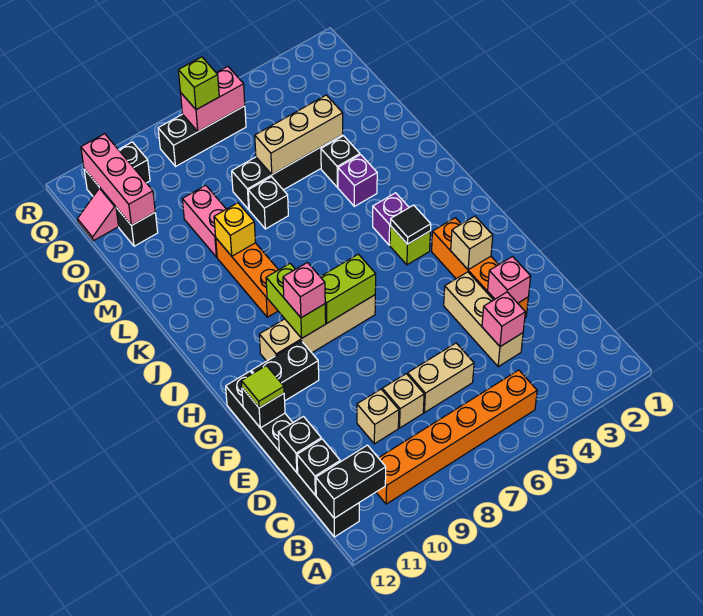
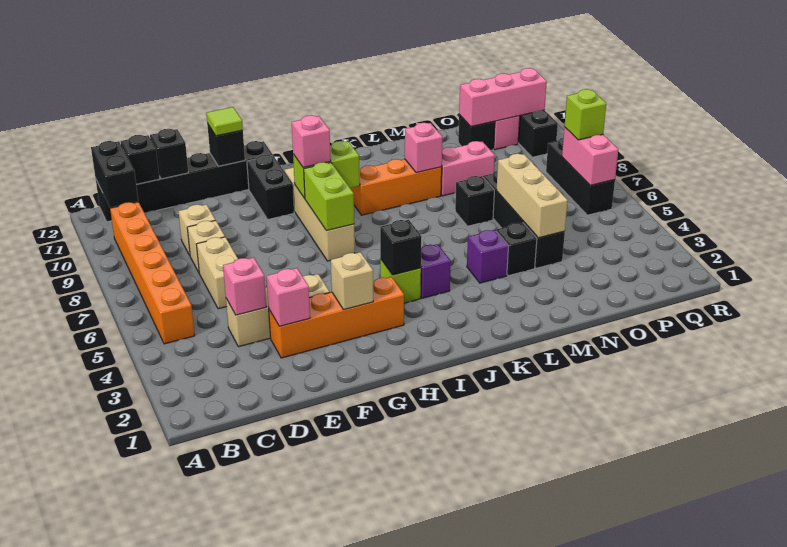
black 1x1 tile [391,205,431,244] -> black 1x1 brick [380,220,422,275]
yellow 1x1 brick [214,203,256,256] -> pink 1x1 brick [405,123,442,173]

